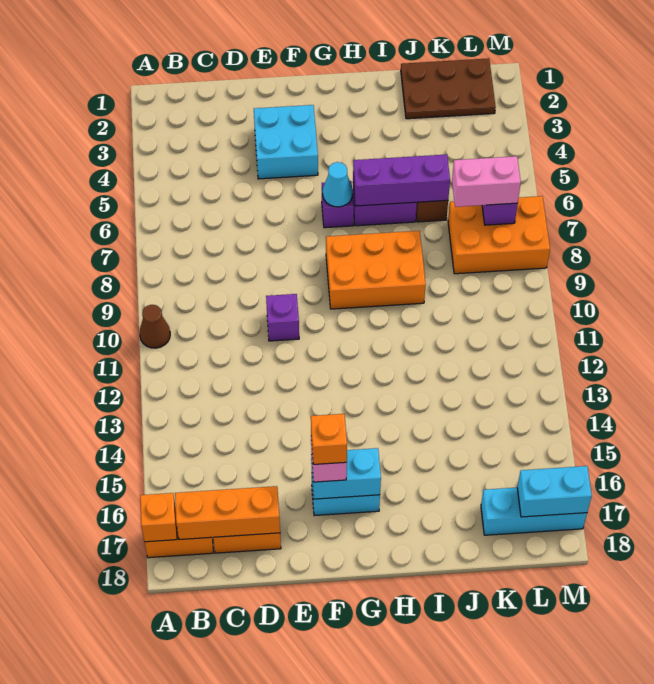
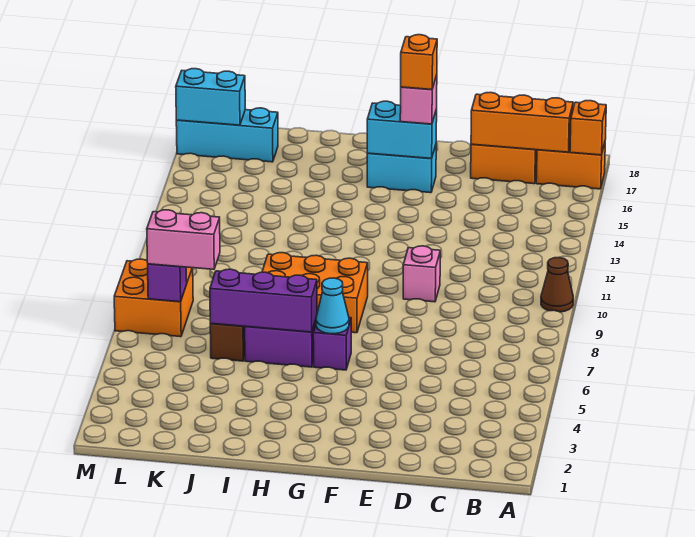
cyan 2x2 brick [254,105,318,179] -> none
purple 1x1 brick [266,294,299,341] -> pink 1x1 brick [403,246,440,302]
brown 2x3 plate [401,58,496,119] -> none
orange 2x3 brick [448,196,550,274] -> orange 2x2 brick [114,259,193,337]

